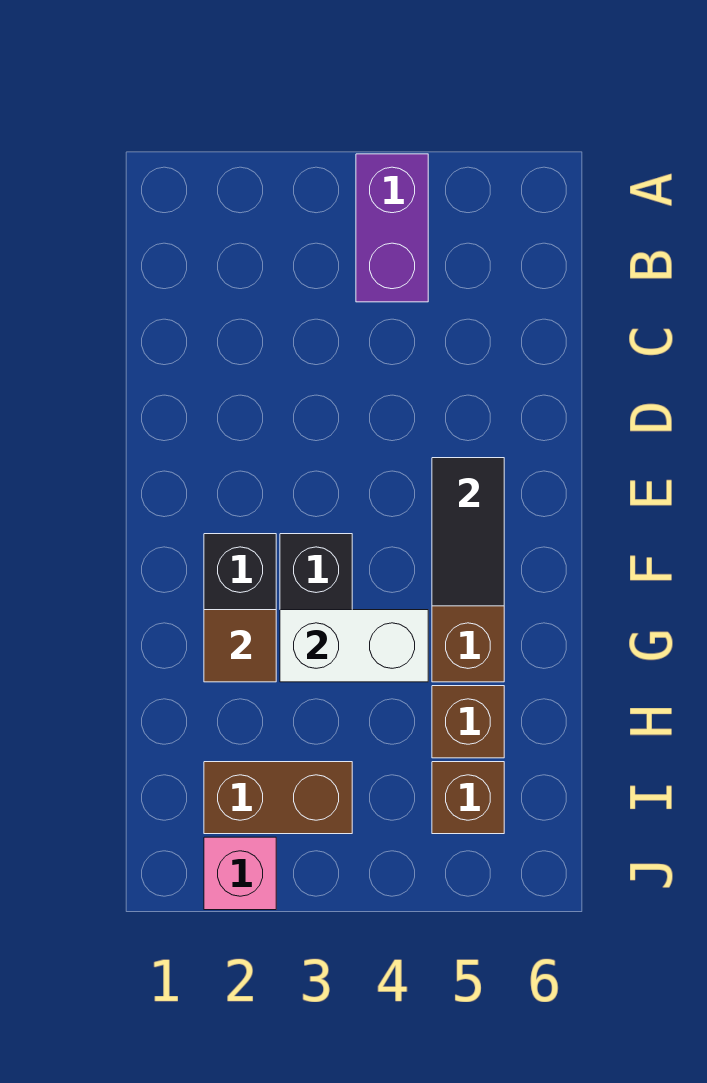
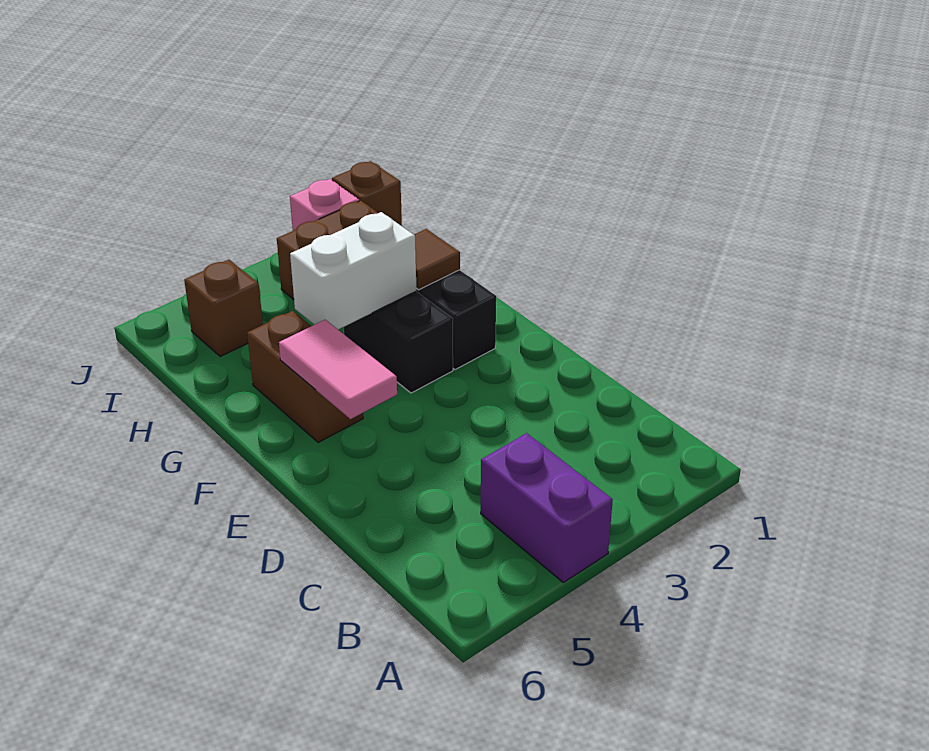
black 1x2 tile [432,458,504,606] -> pink 1x2 tile [279,320,397,419]
brown 1x1 brick [432,686,504,758] -> brown 1x1 brick moved to [332,161,402,226]

